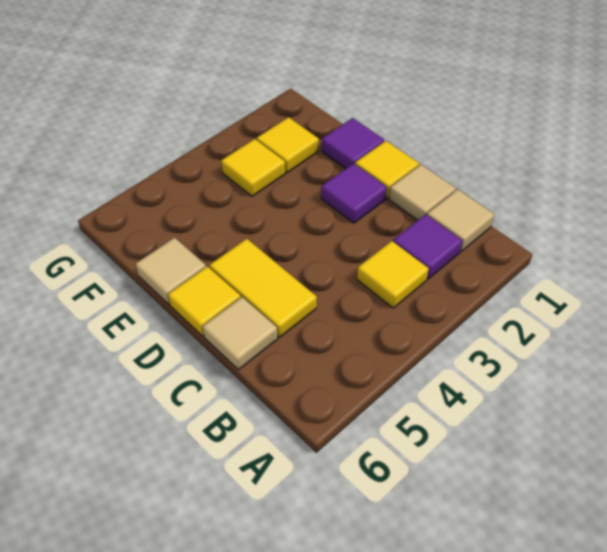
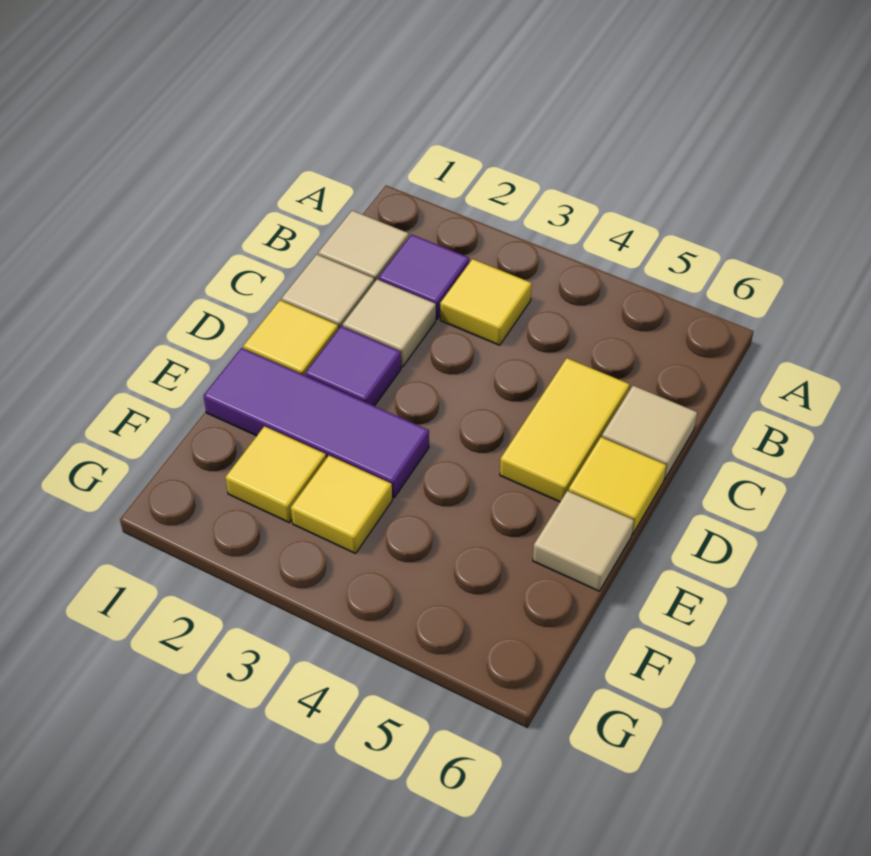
none -> tan 1x1 tile [343,280,436,367]
purple 1x1 tile [322,118,384,169] -> purple 1x3 tile [203,348,429,498]

